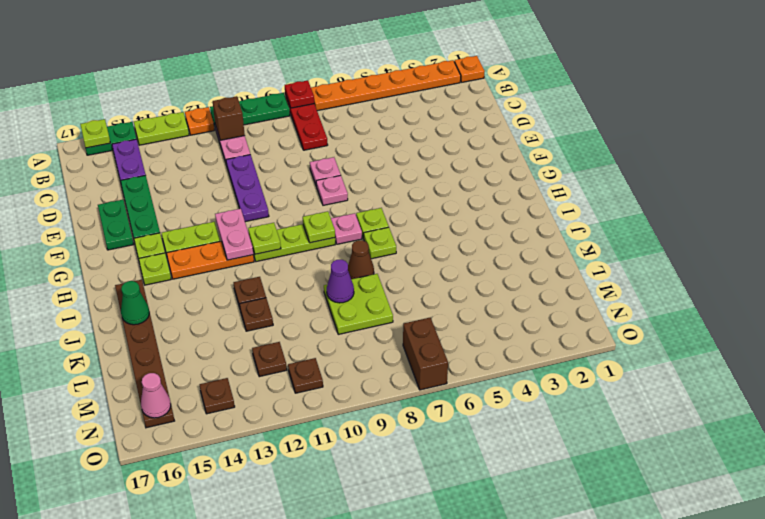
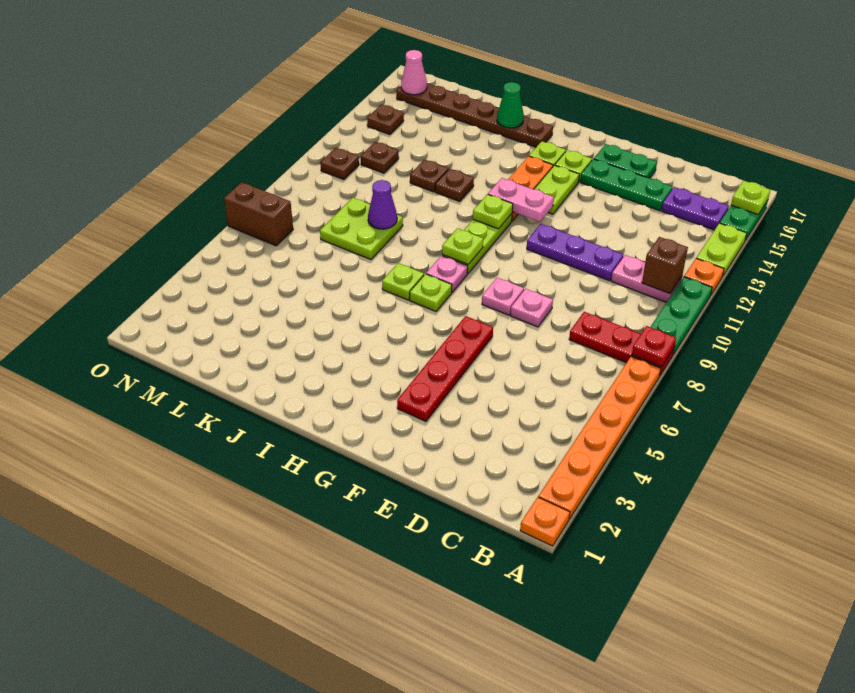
none -> red 1x4 plate [397,316,493,421]
brown 1x1 cone [348,240,374,279] -> none

